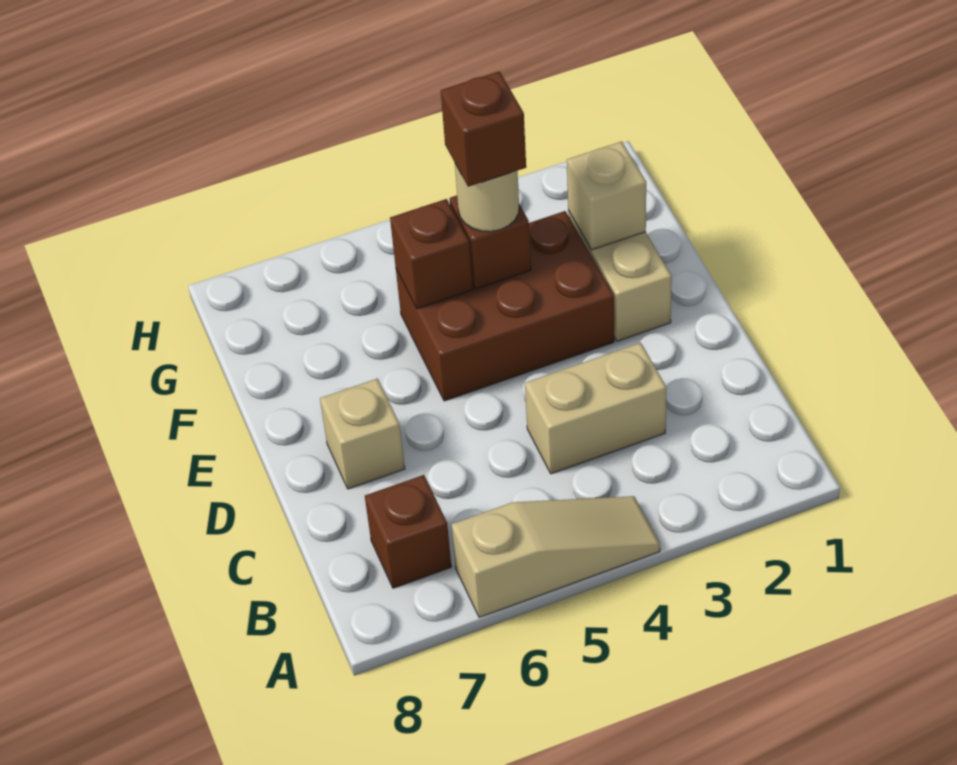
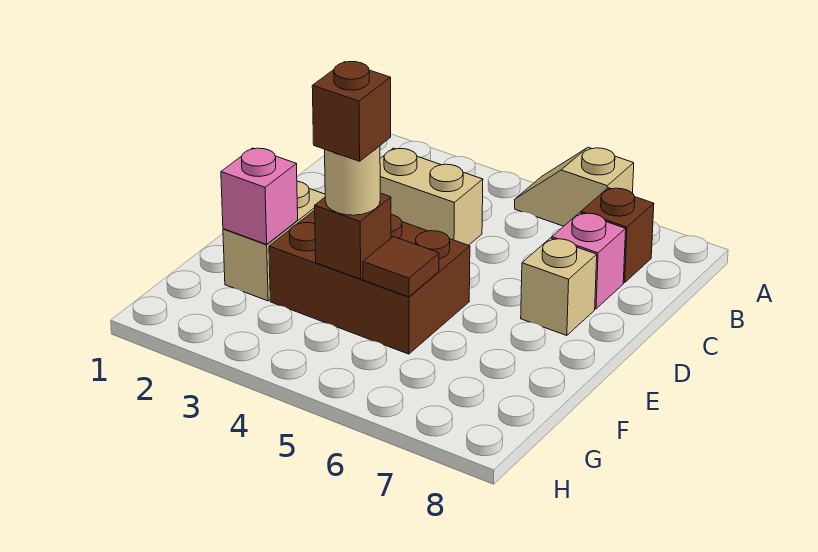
tan 1x3 slope [451,496,660,617] -> tan 1x2 slope [515,147,634,226]
none -> pink 1x1 brick [552,213,626,309]
tan 1x1 brick [567,141,646,250] -> pink 1x1 brick [221,148,298,244]
brown 1x1 brick [390,199,473,309] -> brown 1x1 tile [363,237,439,297]

